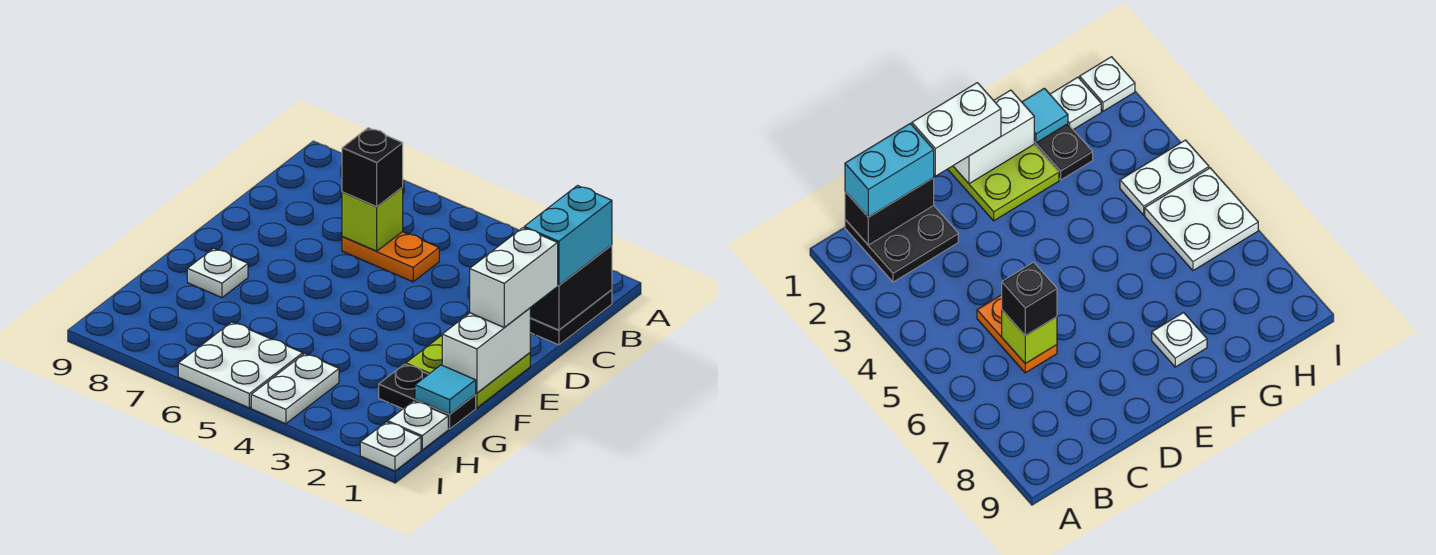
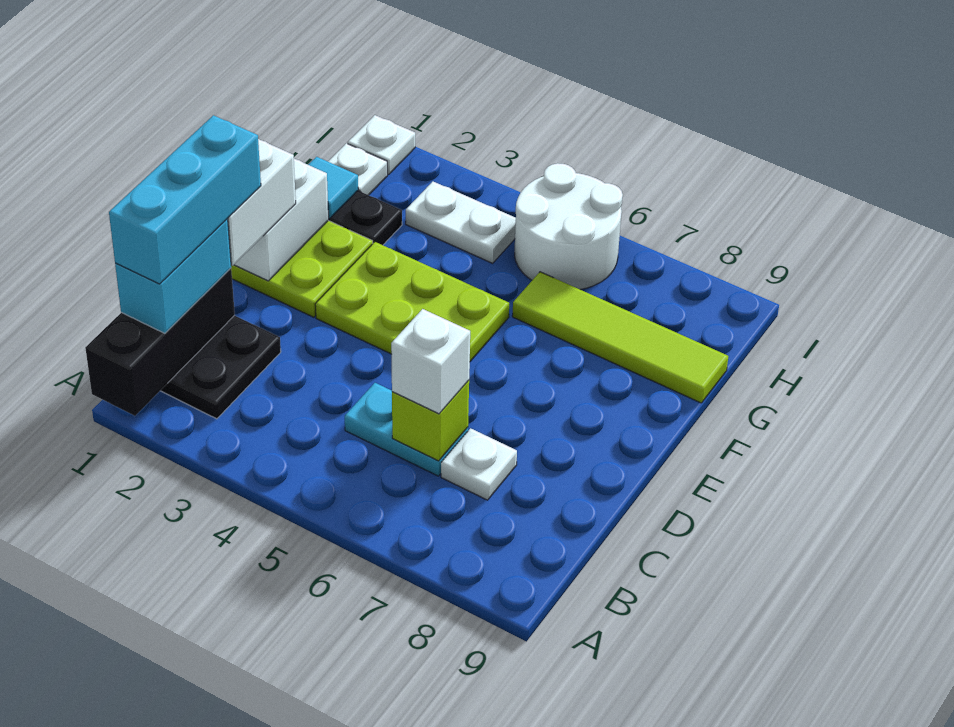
black 1x2 brick [530,245,612,330] -> black 1x3 brick [85,268,235,416]
none -> cyan 1x3 brick [109,115,261,284]
orange 1x2 plate [342,232,439,282] -> cyan 1x2 plate [345,383,468,476]
black 1x1 brick [342,128,403,207] -> white 1x1 brick [391,309,470,414]
none -> lime 2x3 plate [315,242,509,361]
white 1x1 plate [187,249,248,298] -> white 1x1 plate moved to [441,428,517,500]
none -> lime 1x4 tile [512,272,728,403]
white 1x2 plate [251,354,339,424] -> white 1x2 plate turned to [406,182,516,263]
white 2x2 plate [178,322,303,408] -> white 2x2 round brick [515,163,623,290]

